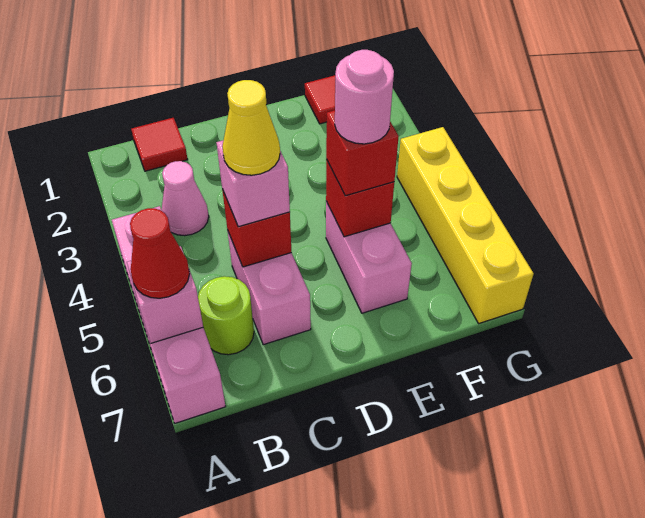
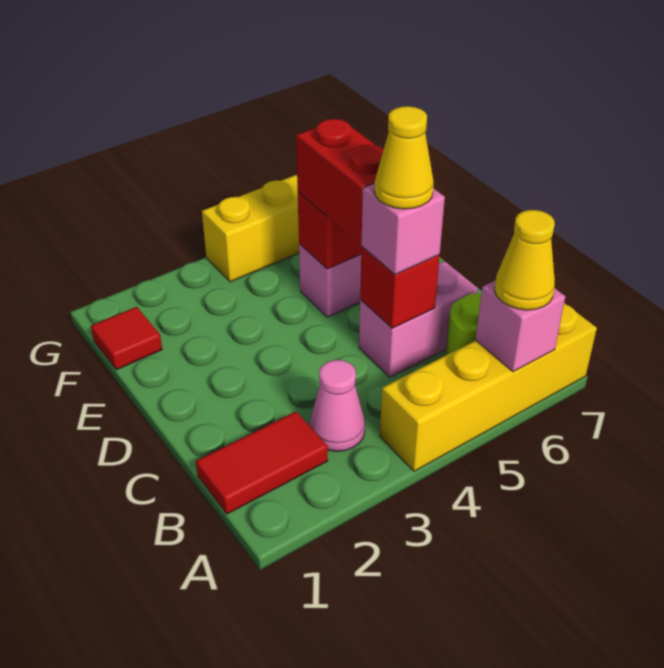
pink 1x4 brick [112,206,226,423] -> yellow 1x4 brick [380,303,597,471]
red 1x1 cone [130,208,189,298] -> yellow 1x1 cone [495,210,555,310]
red 1x1 tile [131,118,188,171] -> red 1x2 tile [196,411,328,514]
red 1x1 brick [326,110,399,196] -> red 1x2 brick [296,119,383,244]
pink 1x1 round brick [335,50,394,144] -> none

